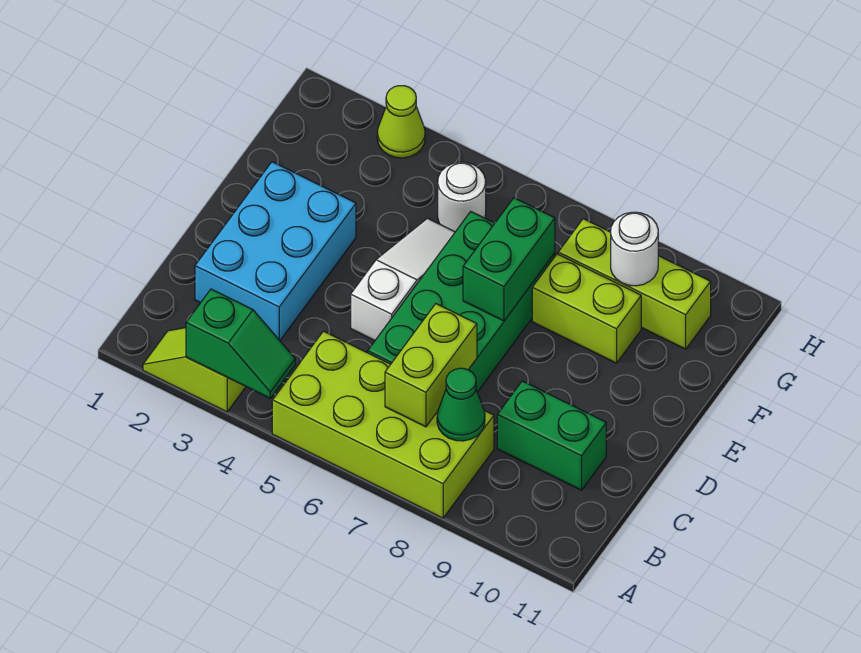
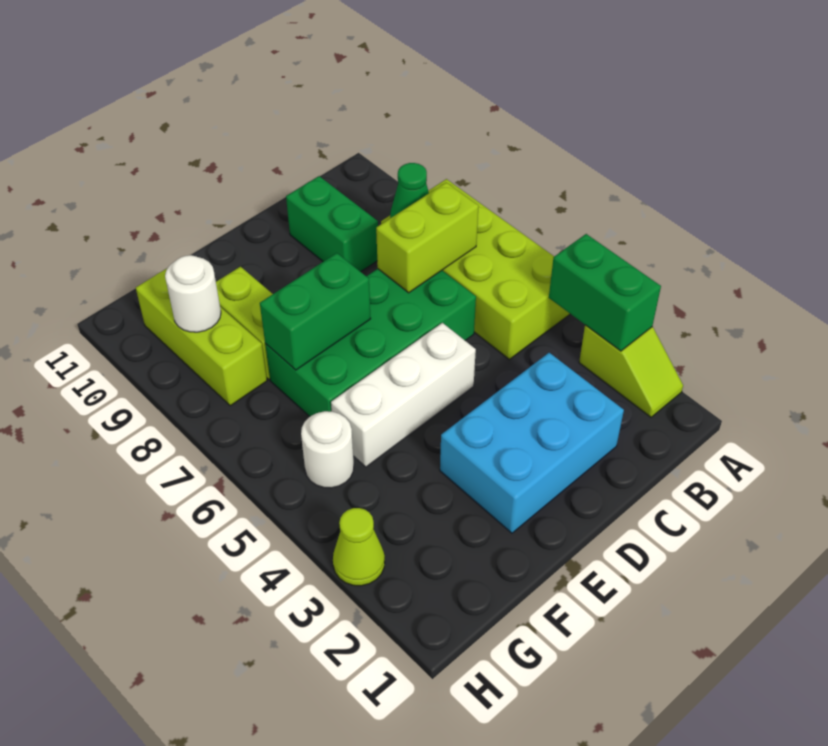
green 1x2 slope [186,289,295,398] -> green 1x2 brick [549,234,661,351]
white 1x3 slope [351,218,455,340] -> white 1x3 brick [331,323,476,467]

